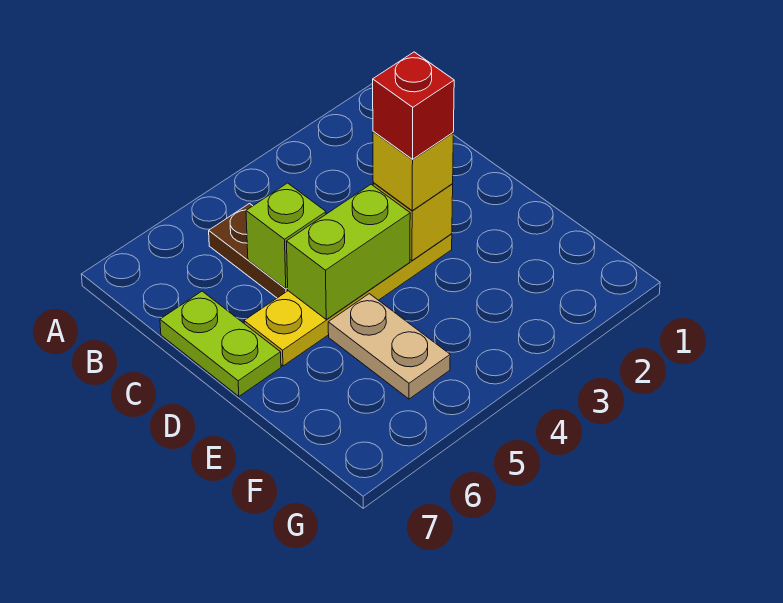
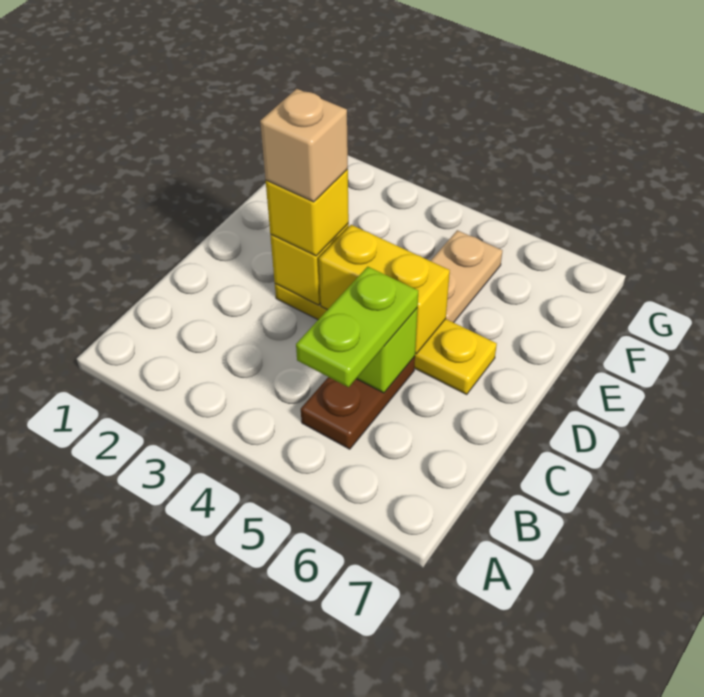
lime 1x2 plate [160,291,281,396] -> lime 1x2 plate moved to [296,267,418,387]
red 1x1 brick [373,52,454,159] -> tan 1x1 brick [260,89,348,202]
lime 1x2 brick [286,184,410,319] -> yellow 1x2 brick [319,225,450,354]

